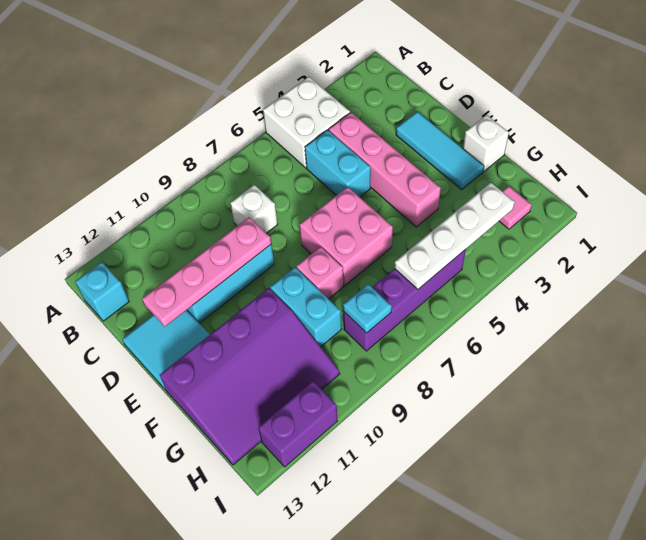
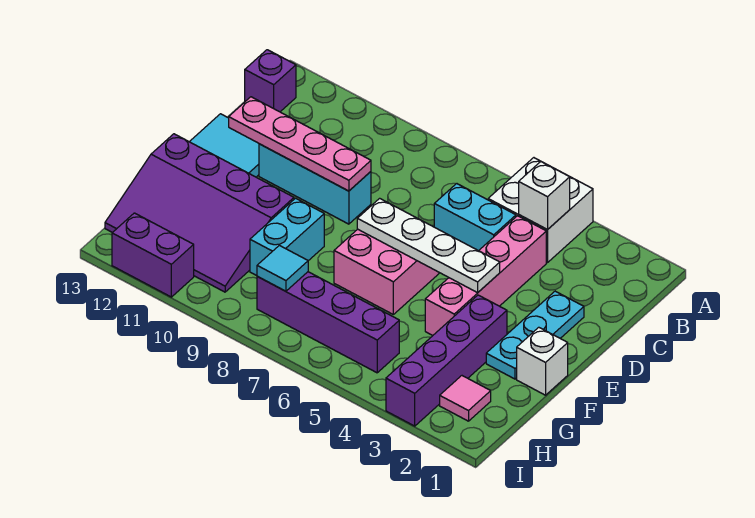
cyan 1x1 brick [75,262,129,321] -> purple 1x1 brick [245,50,296,112]
cyan 1x2 brick [305,130,371,197] -> cyan 1x2 brick turned to [434,184,516,251]
white 1x1 brick [230,185,278,233] -> white 1x1 brick moved to [519,162,570,230]
cyan 1x3 tile [396,112,484,190] -> cyan 1x3 plate [486,291,584,379]
none -> purple 1x4 brick [386,295,507,426]
pink 1x1 brick [296,247,343,299] -> none
white 1x4 plate [395,183,515,289] -> white 1x4 plate moved to [357,198,500,293]
cyan 1x1 plate [343,284,392,333] -> cyan 1x1 tile [257,245,308,291]

